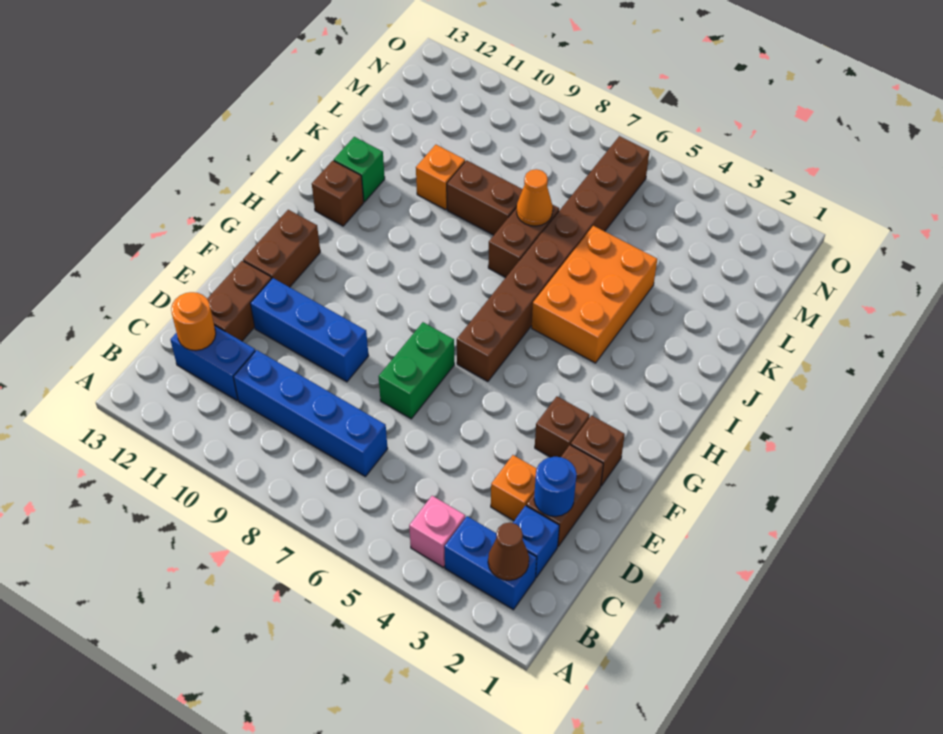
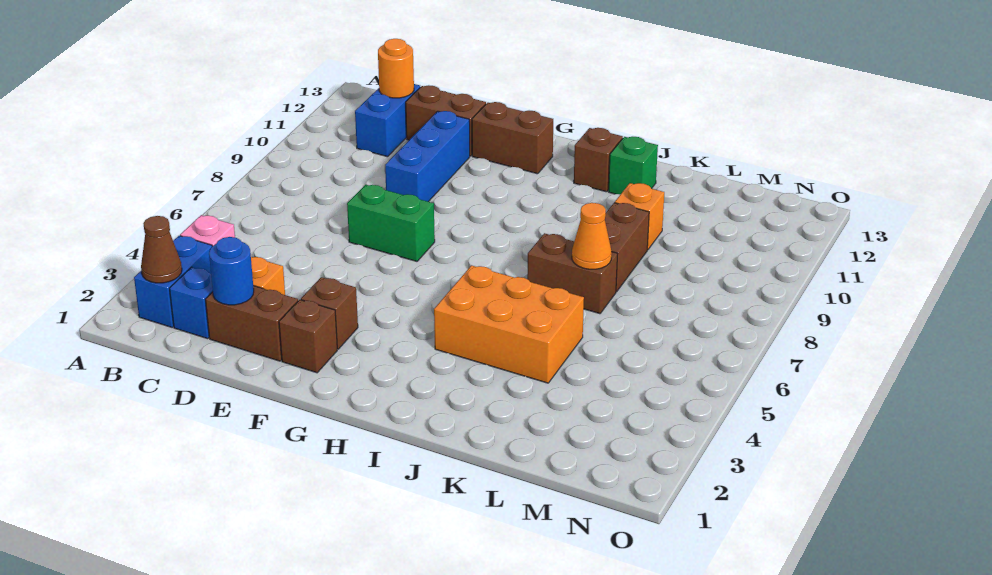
blue 1x4 brick [233,350,388,476] -> none
brown 1x8 brick [457,136,649,381] -> none

